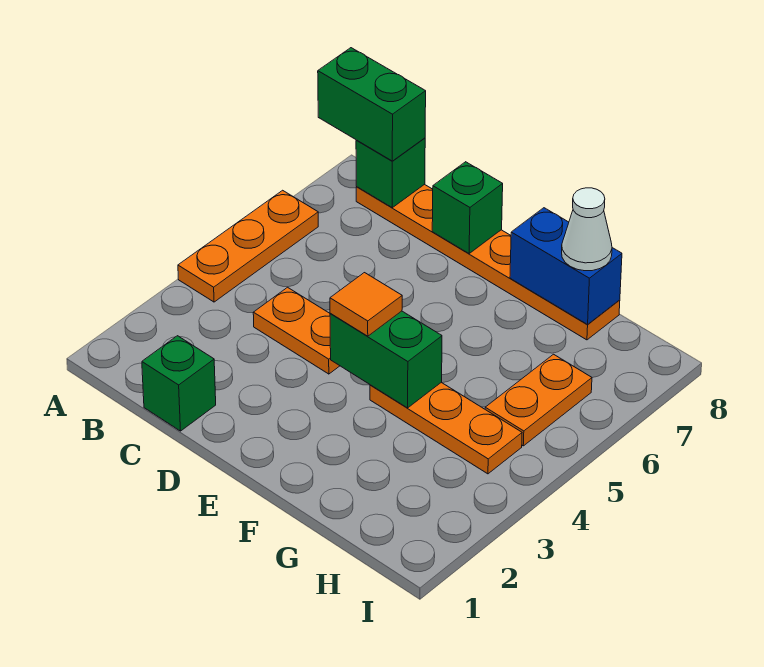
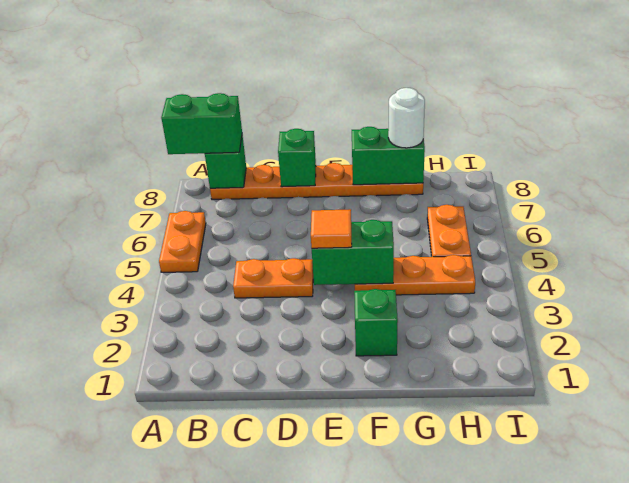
orange 1x3 plate [178,190,318,302] -> orange 1x2 plate [159,211,206,272]
green 1x1 brick [142,336,216,431] -> green 1x1 brick moved to [354,289,398,356]
blue 1x2 brick [510,208,622,324] -> green 1x2 brick [352,127,425,185]
white 1x1 cone [562,188,612,271] -> white 1x1 round brick [388,88,425,148]

